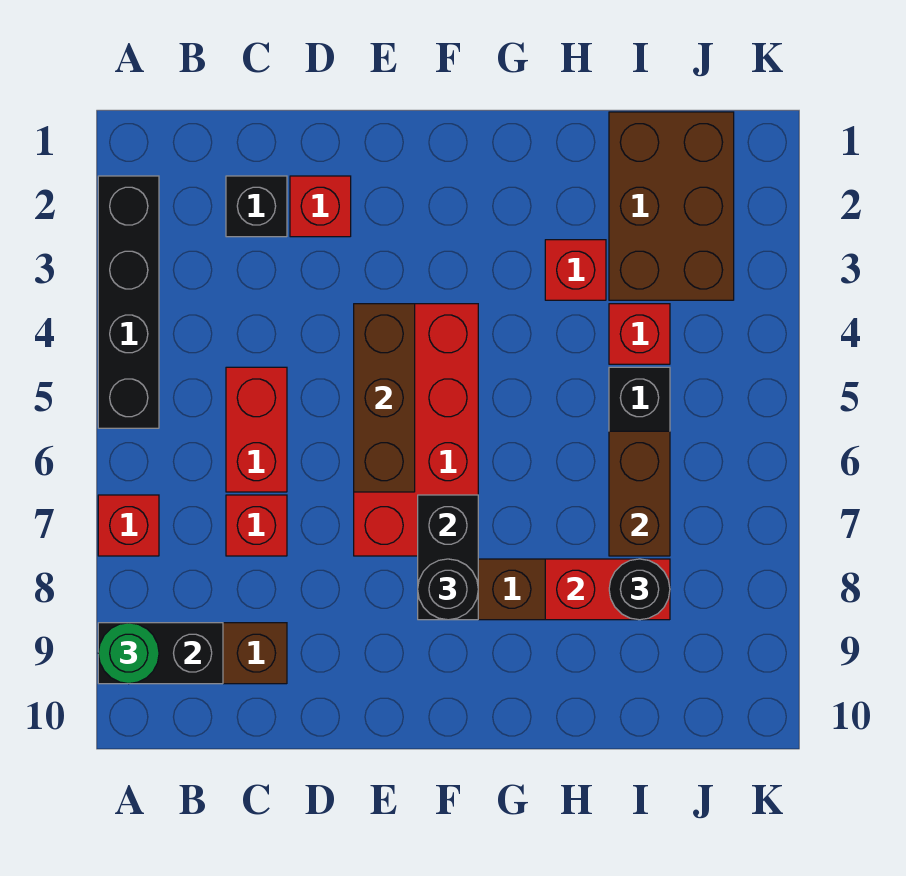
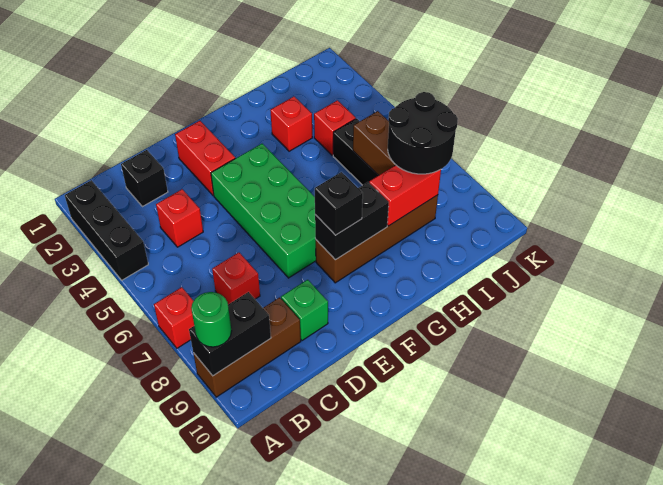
black 1x4 brick [98,176,159,428] -> black 1x3 brick [65,180,148,280]
red 1x2 brick [226,367,287,492] -> red 1x2 brick moved to [175,121,235,196]
red 1x1 brick [290,176,351,237] -> red 1x1 brick moved to [156,189,203,247]
none -> green 1x1 brick [281,280,328,341]
red 2x4 brick [354,304,478,556] -> green 2x4 brick [211,144,316,278]
brown 1x3 brick [354,304,415,492] -> none
black 1x2 brick [418,495,478,620] -> black 1x2 brick turned to [315,182,389,260]
black 1x1 round brick [418,559,478,620] -> black 1x1 brick [315,172,363,235]
brown 2x3 brick [609,112,734,300] -> none
black 1x1 round brick [609,559,670,620] -> black 2x2 round brick [388,92,458,174]

